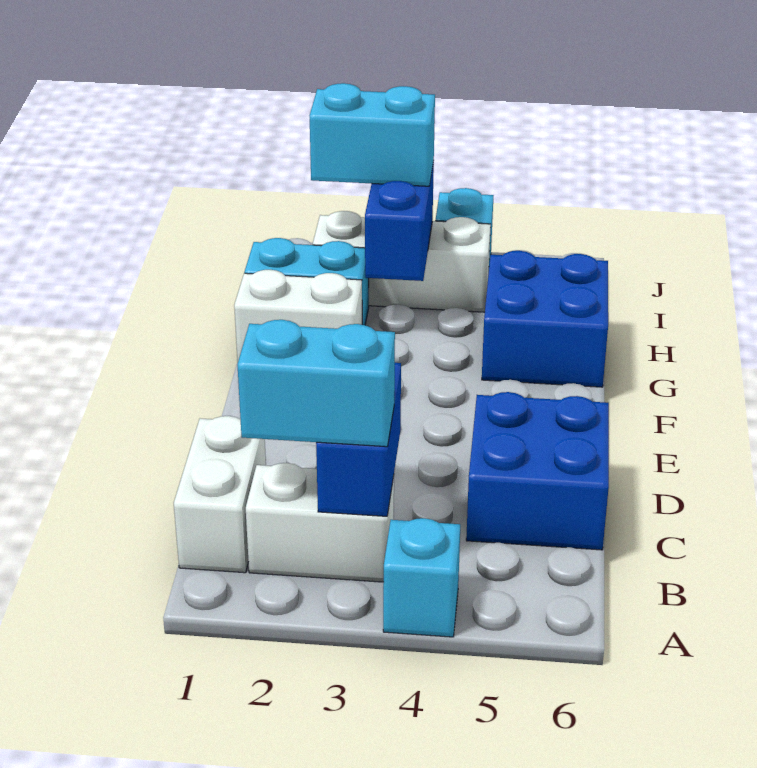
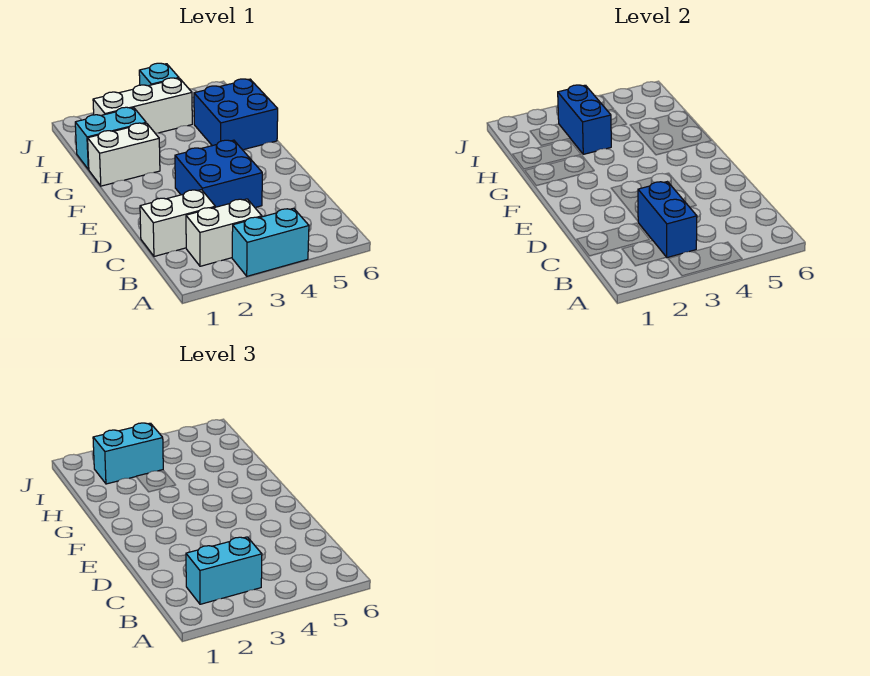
cyan 1x1 brick [383,518,460,637] -> cyan 1x2 brick [232,208,309,276]
white 1x2 brick [174,416,266,573] -> white 1x2 brick turned to [140,190,215,256]
blue 2x2 brick [466,392,609,550] -> blue 2x2 brick moved to [175,140,262,207]

